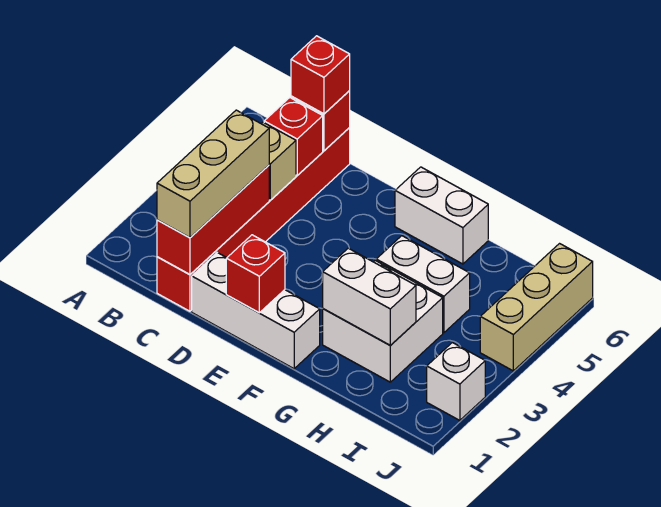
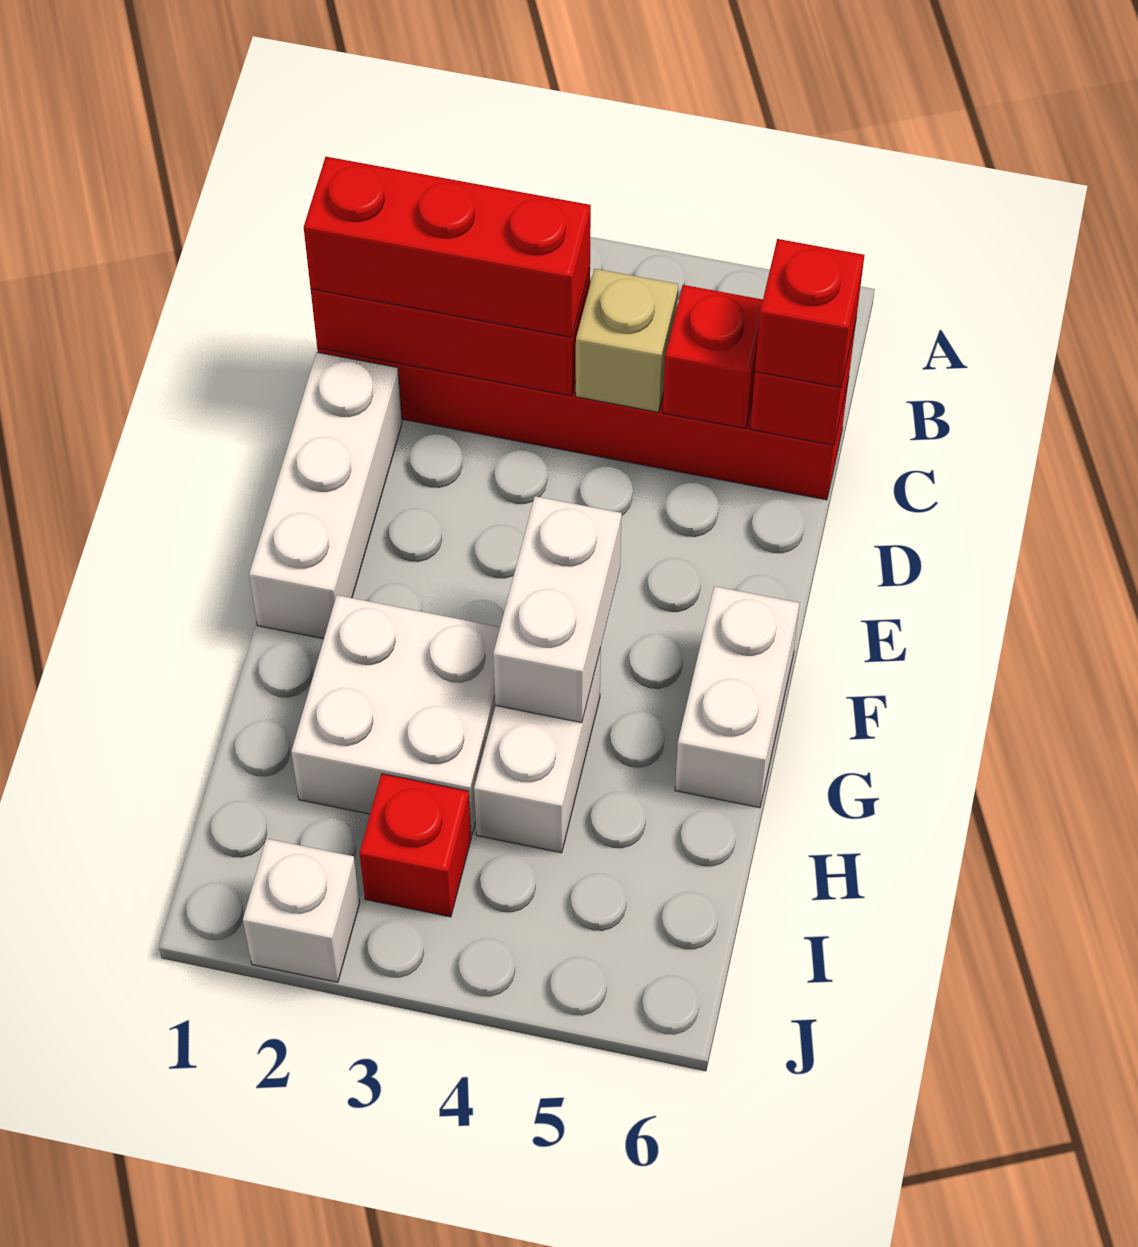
tan 1x3 brick [157,110,269,238] -> red 1x3 brick [304,157,591,338]
red 1x1 brick [226,235,285,313] -> red 1x1 brick moved to [360,774,471,917]
white 1x2 brick [323,248,416,345] -> white 1x2 brick moved to [493,496,622,723]
tan 1x3 brick [480,244,593,371] -> none

